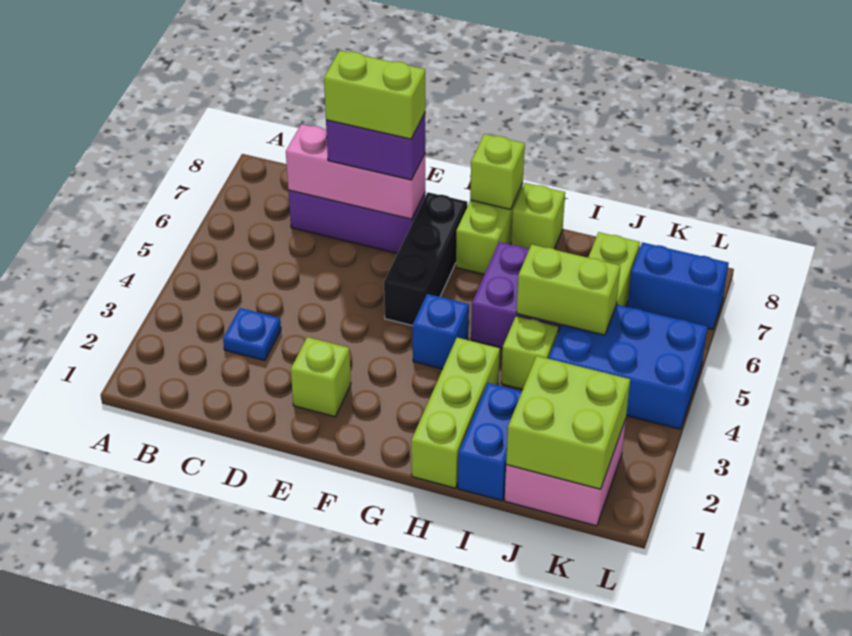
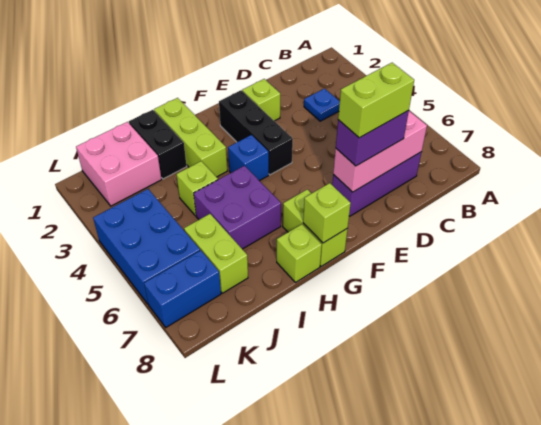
black 1x3 brick [384,192,468,326] -> black 1x3 brick moved to [219,90,293,175]
blue 1x2 brick [458,383,522,501] -> black 1x2 brick [129,110,187,179]
lime 1x2 brick [517,245,620,335] -> none
lime 2x2 brick [506,356,630,489] -> none
blue 2x3 brick [548,305,708,429] -> blue 2x3 brick turned to [93,189,200,304]

